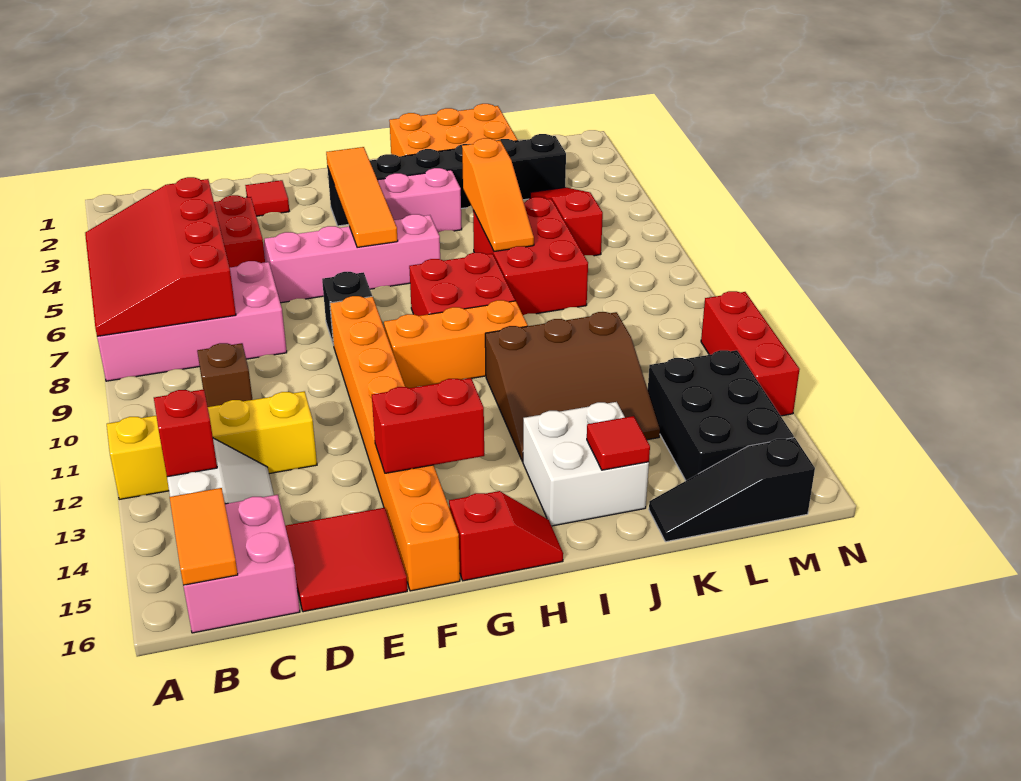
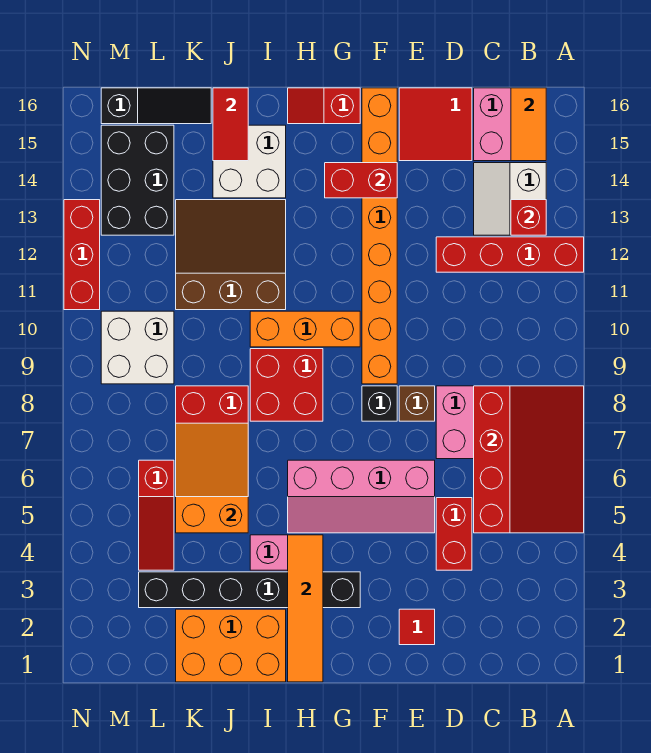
yellow 1x4 brick [107,391,317,499] -> red 1x4 brick [436,237,584,272]
brown 1x1 brick [197,343,252,407] -> brown 1x1 brick moved to [399,386,435,421]
orange 1x4 tile [326,147,398,248] -> orange 1x4 tile moved to [288,535,323,682]
orange 1x3 slope [462,138,534,251] -> orange 2x3 slope [176,423,248,533]
red 1x1 tile [587,416,650,470] -> red 1x2 tile [213,88,248,161]
none -> white 2x2 brick [101,311,174,384]

